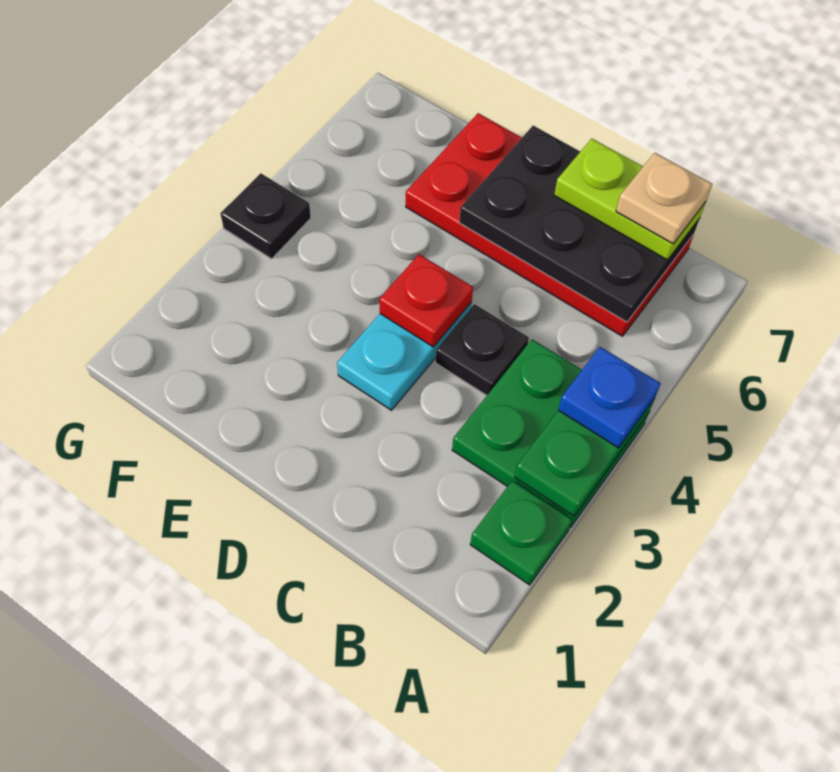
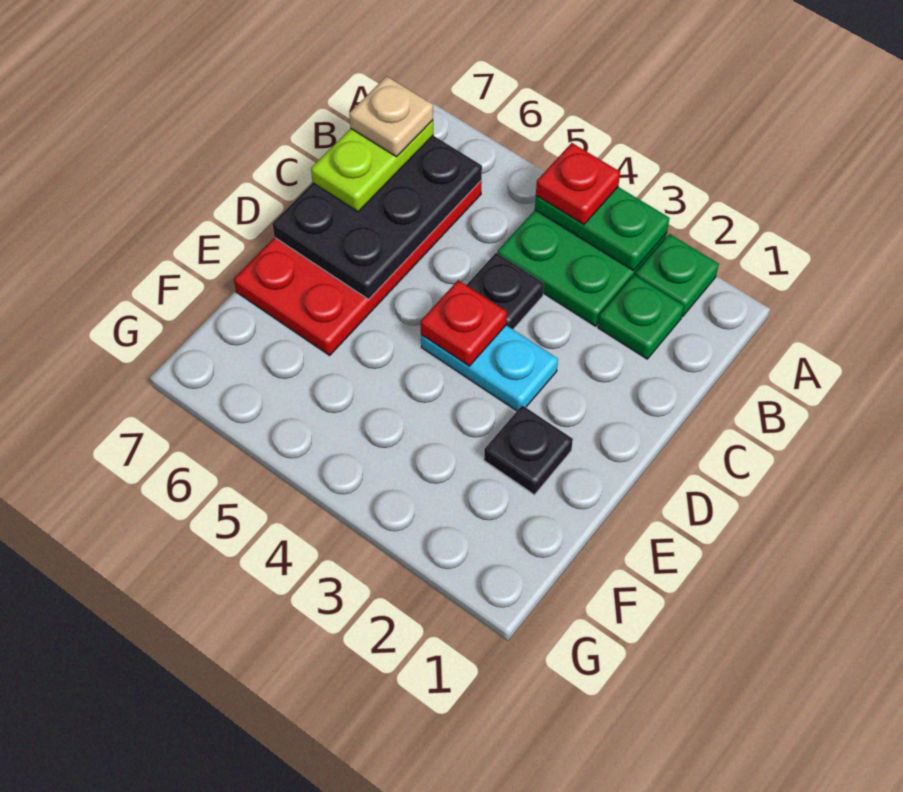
blue 1x1 plate [558,347,661,448] -> red 1x1 plate [536,143,620,225]
none -> green 1x1 plate [598,275,684,359]
black 1x1 plate [220,173,311,259] -> black 1x1 plate moved to [484,405,573,495]

